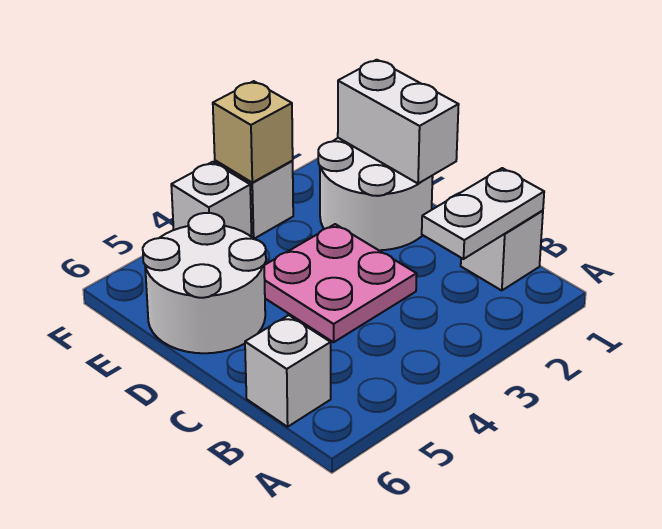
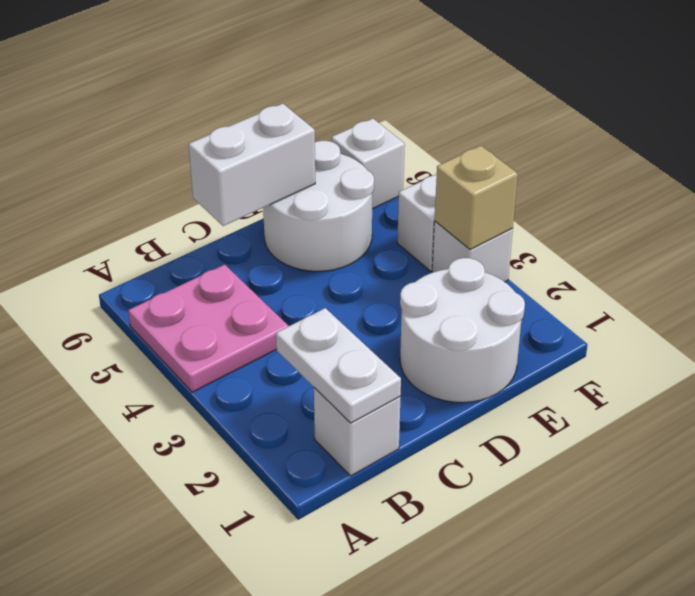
white 1x1 brick [245,315,331,427] -> white 1x1 brick moved to [332,119,405,209]
pink 2x2 plate [264,224,417,342] -> pink 2x2 plate moved to [128,265,288,392]
white 1x2 brick [338,60,459,184] -> white 1x2 brick moved to [189,103,315,226]

